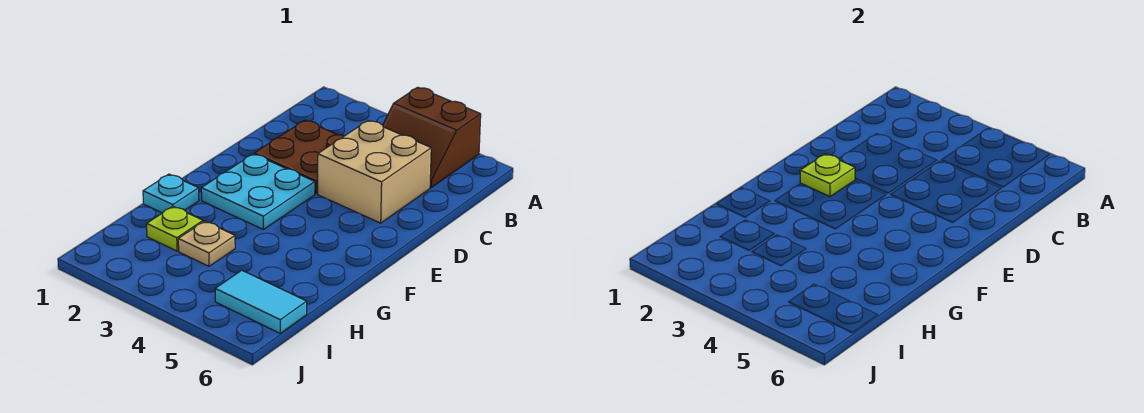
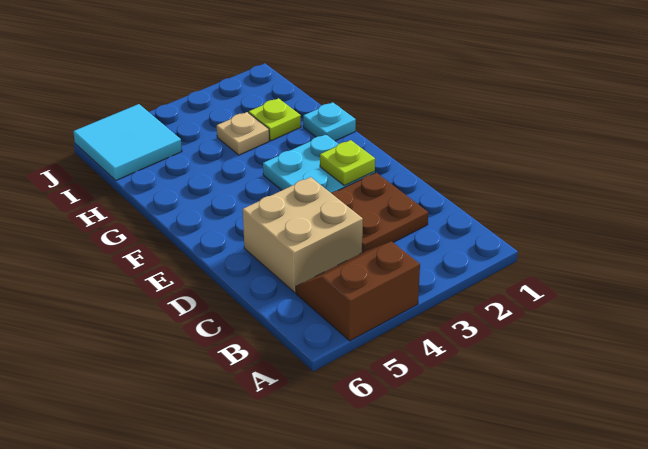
cyan 1x2 tile [215,270,307,333] -> cyan 2x2 tile [73,104,182,180]

